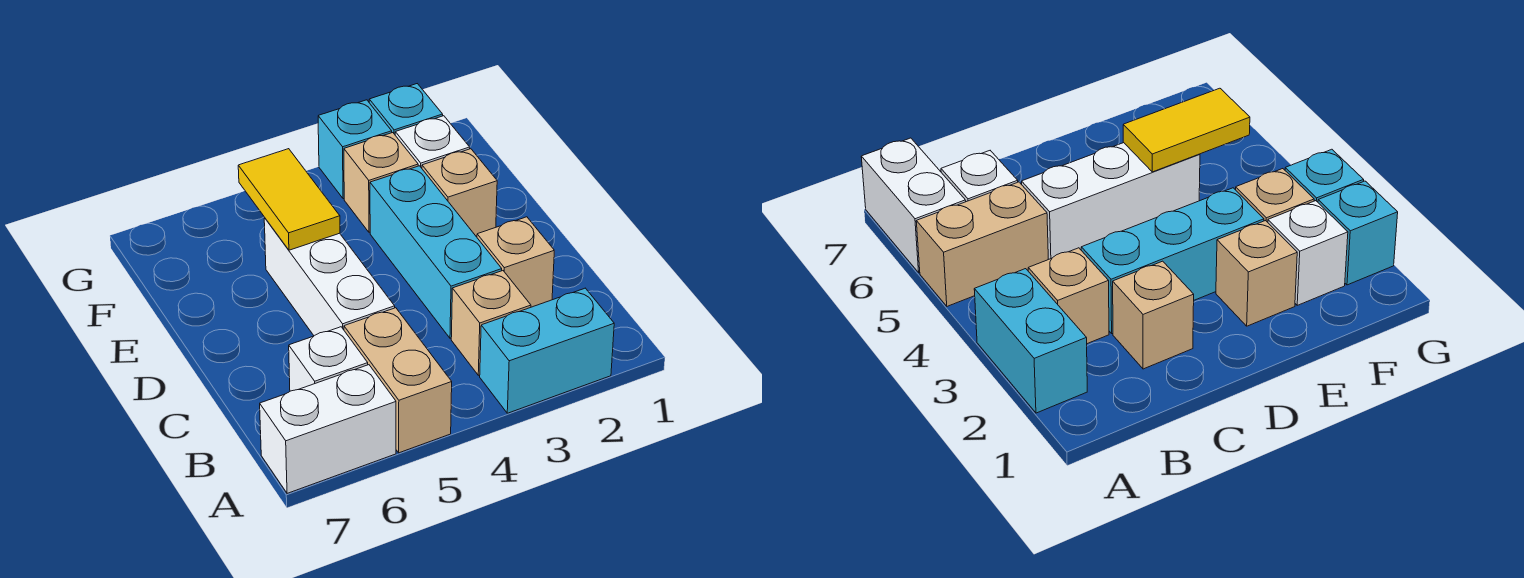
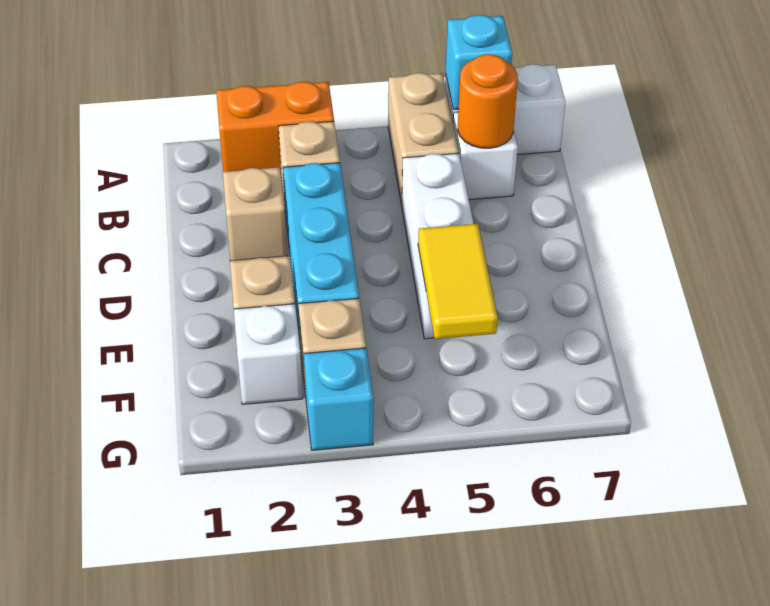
cyan 1x2 brick [480,288,614,413] -> orange 1x2 brick [216,82,334,172]
none -> orange 1x1 round brick [458,54,518,148]
cyan 1x1 brick [369,84,443,134] -> cyan 1x1 brick moved to [446,15,512,110]

